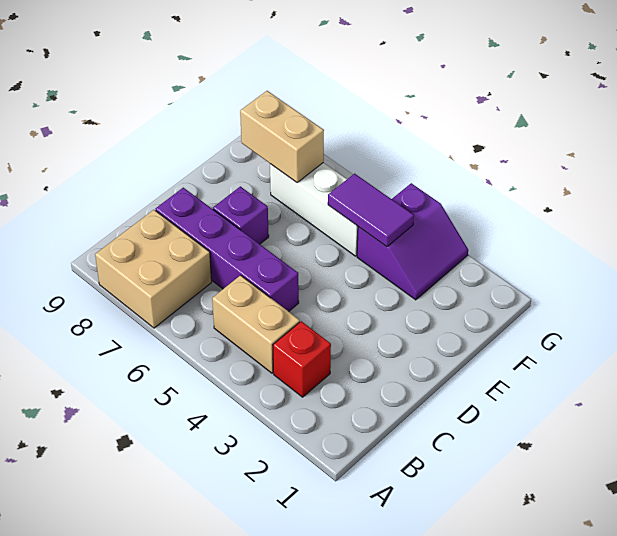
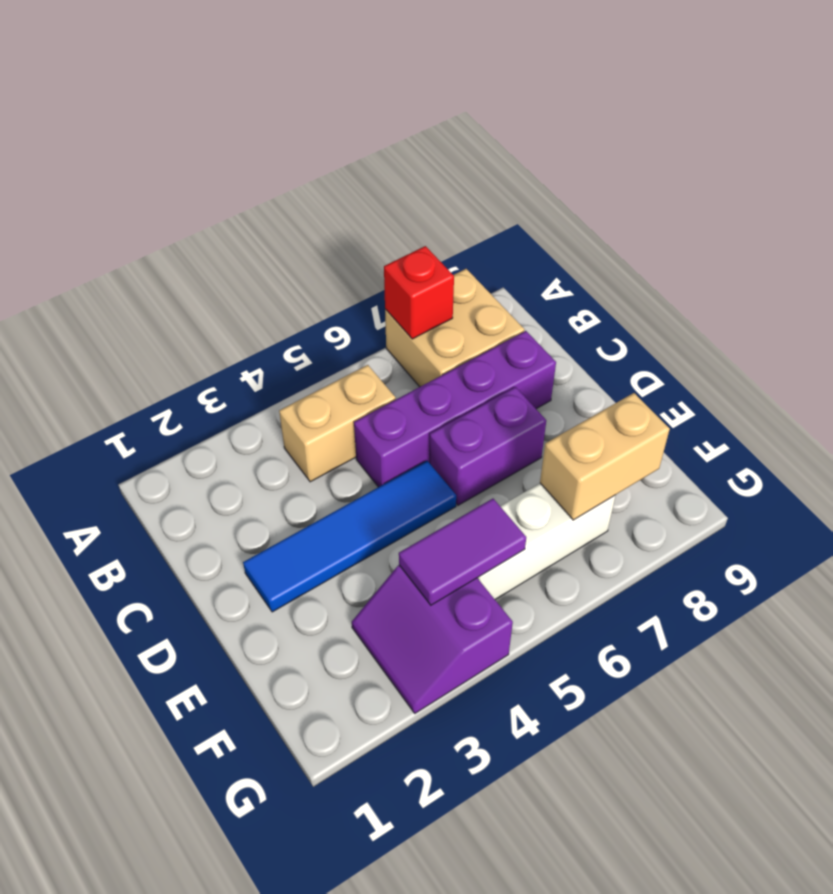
red 1x1 brick [273,321,331,397] -> red 1x1 brick moved to [384,246,454,339]
none -> blue 1x4 tile [243,461,456,612]
purple 1x1 brick [213,186,269,244] -> purple 1x2 brick [429,387,546,505]

